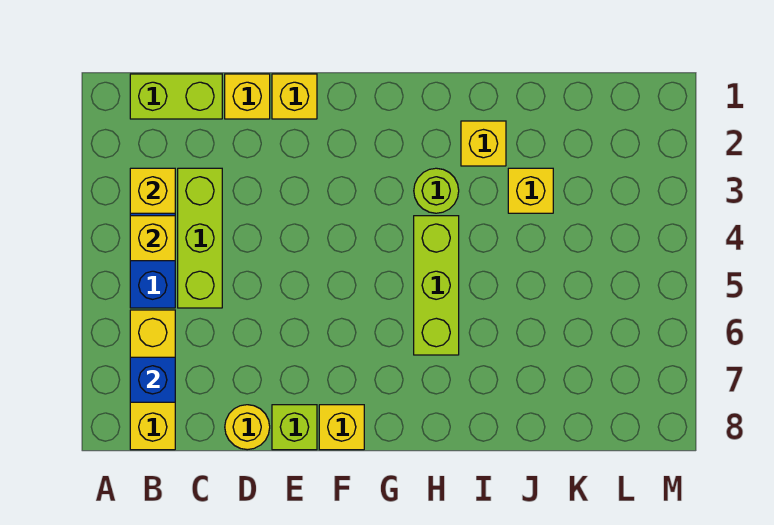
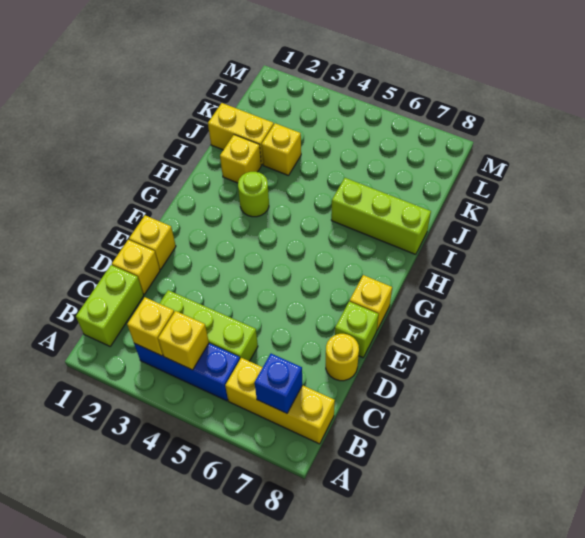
lime 1x3 brick [414,216,459,355] -> lime 1x3 brick moved to [331,178,431,254]
none -> yellow 1x2 brick [208,103,274,165]

